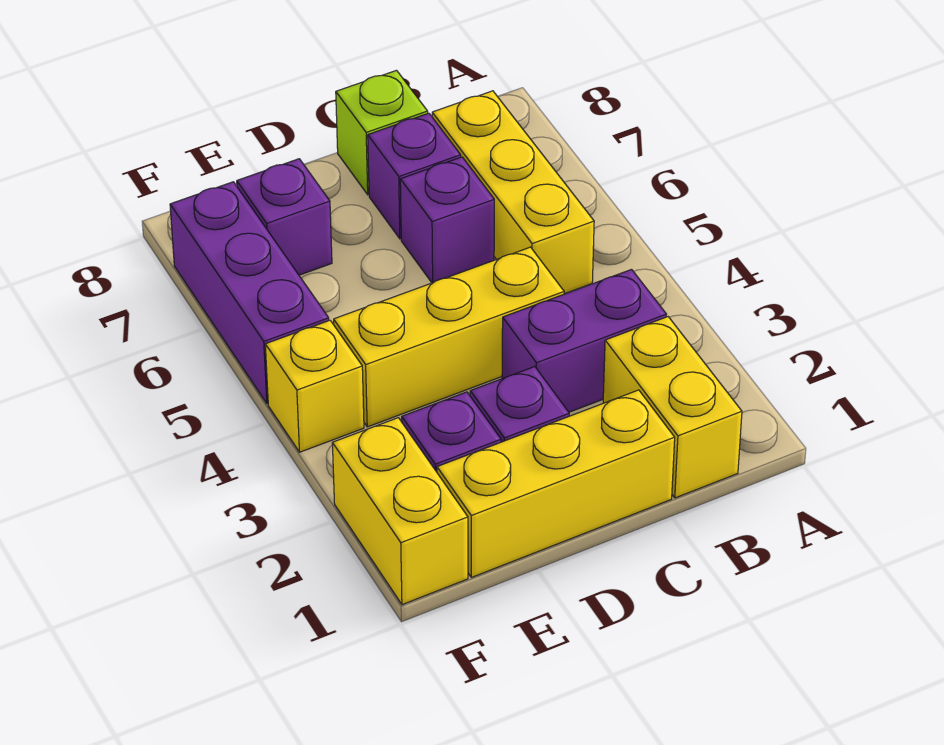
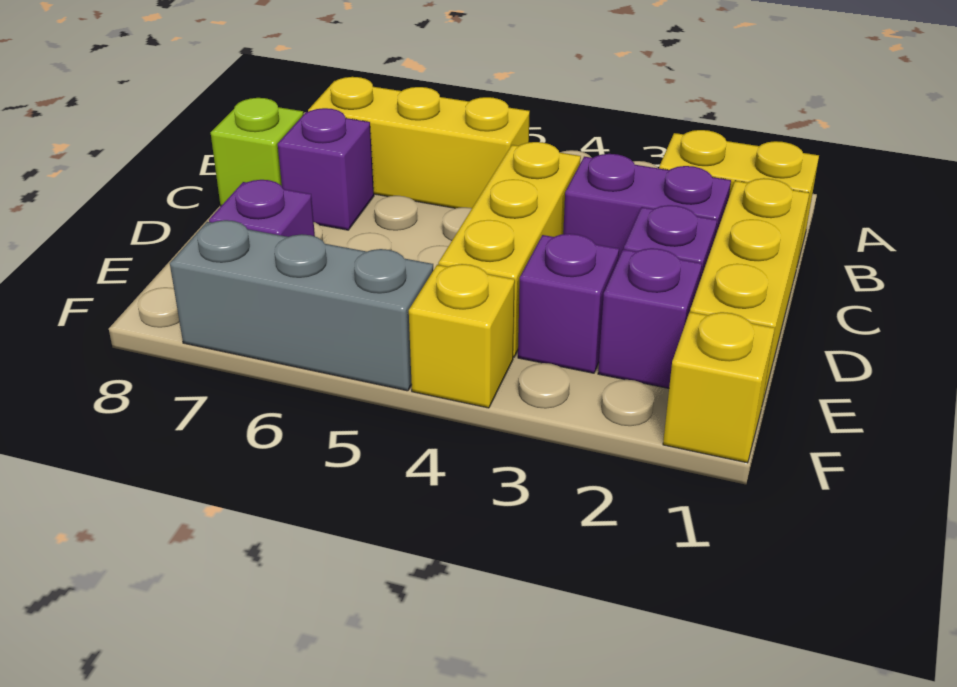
purple 1x2 brick [502,270,666,412] -> purple 1x2 brick turned to [563,154,731,259]
purple 1x1 brick [400,157,494,283] -> purple 1x1 brick moved to [518,234,619,373]
yellow 1x2 brick [332,418,468,605] -> yellow 1x1 brick [663,312,775,463]
purple 1x3 brick [170,182,329,404] -> grey 1x3 brick [170,220,433,391]

